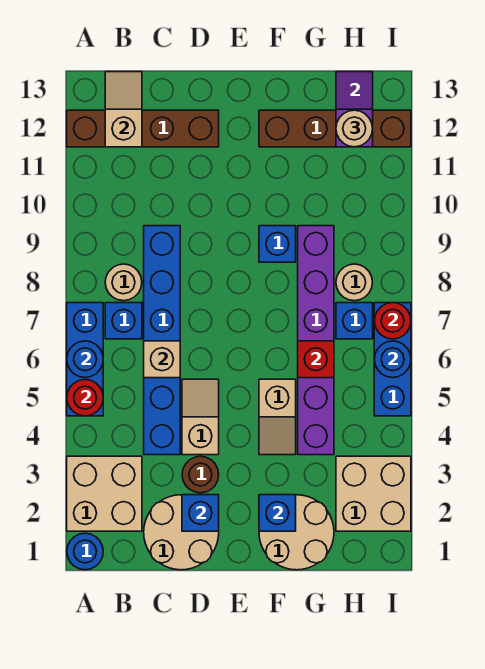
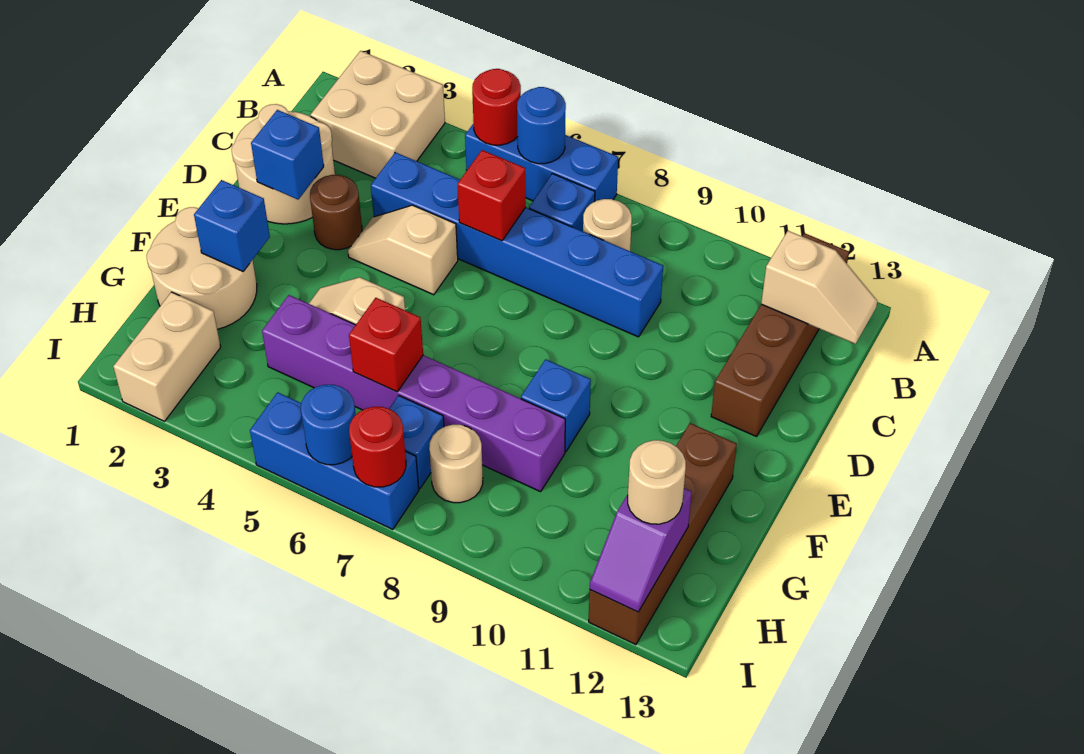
blue 1x1 round brick [67,533,103,570] -> none
tan 1x1 brick [144,341,180,378] -> red 1x1 brick [458,150,526,241]
tan 1x2 slope [182,379,219,455] -> tan 1x2 slope turned to [348,205,458,295]
tan 2x2 brick [336,456,411,531] -> tan 1x2 brick [113,292,221,421]
purple 1x2 slope [336,72,373,147] -> purple 1x2 slope turned to [590,488,692,612]

